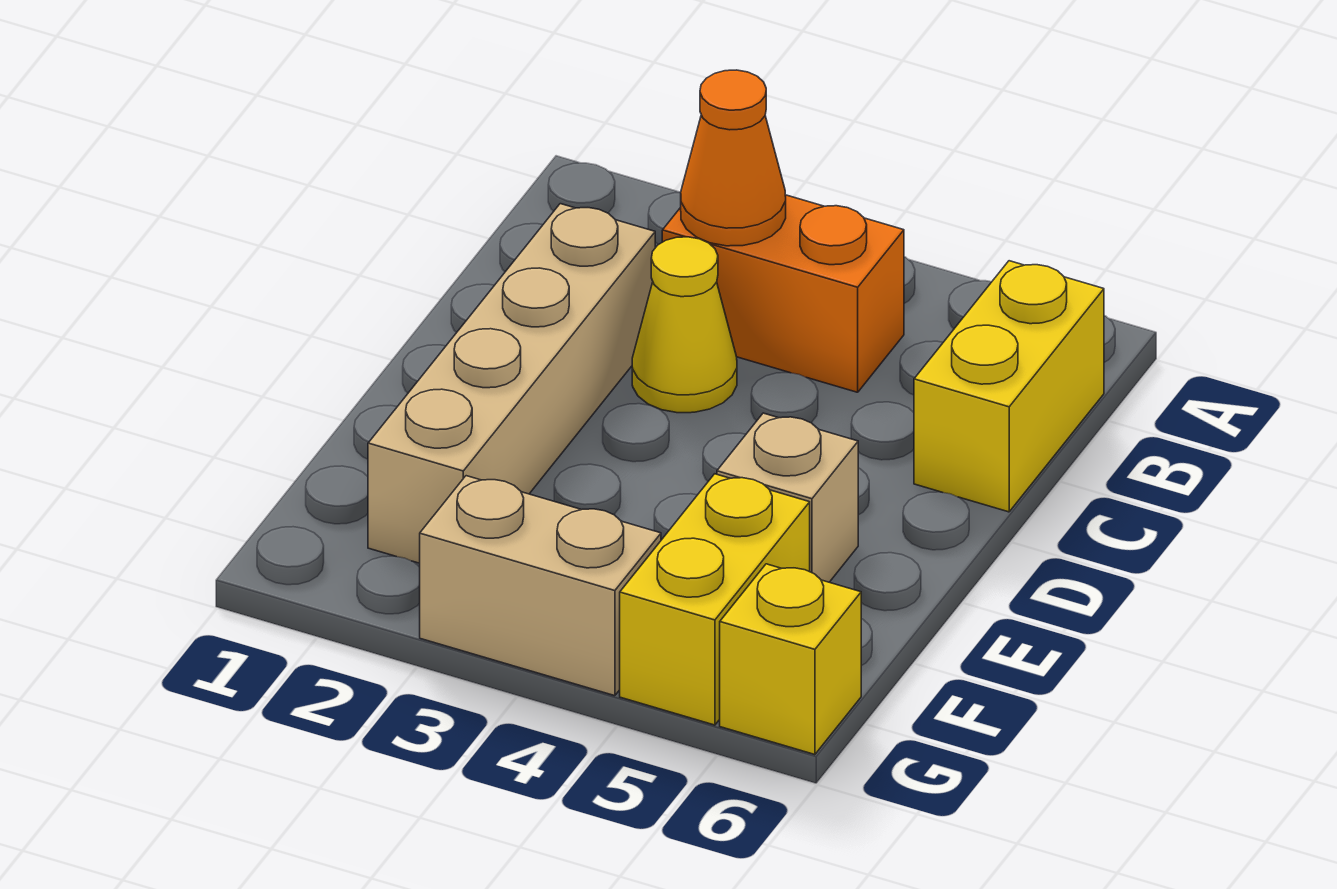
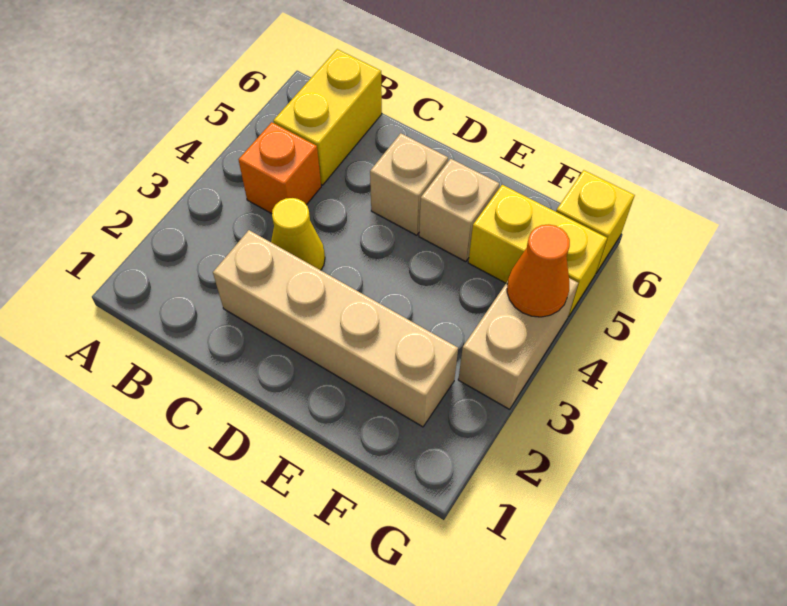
orange 1x2 brick [662,195,904,392] -> orange 1x1 brick [239,122,321,214]
orange 1x1 cone [680,70,786,246] -> orange 1x1 cone moved to [507,224,570,317]
yellow 1x2 brick [914,261,1104,512] -> yellow 1x2 brick turned to [273,49,382,185]
none -> tan 1x1 brick [370,133,448,235]

